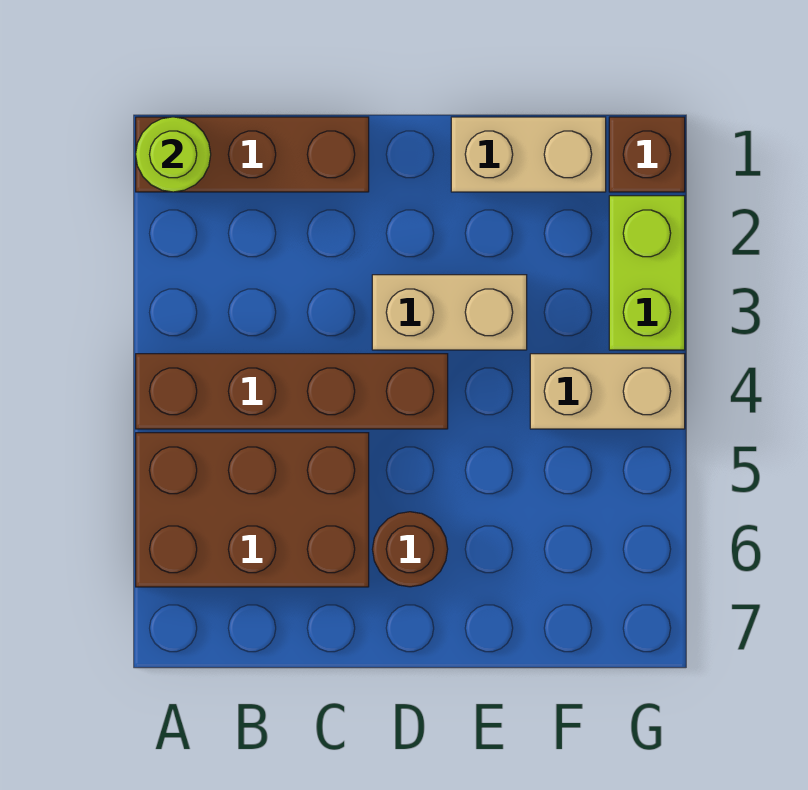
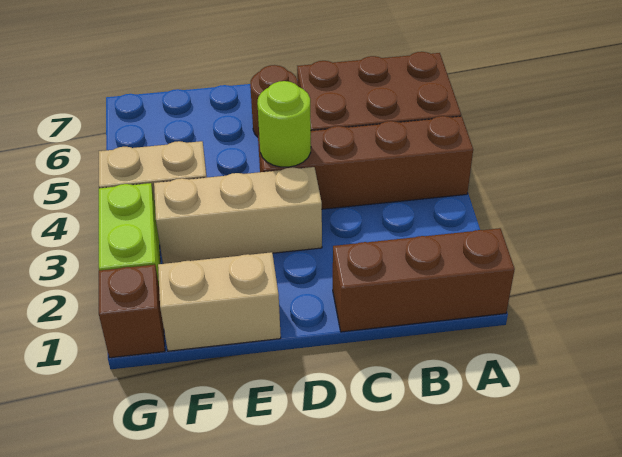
lime 1x1 round brick [136,117,211,192] -> lime 1x1 round brick moved to [257,81,311,167]
tan 1x2 brick [372,275,527,350] -> tan 1x3 brick [154,167,322,264]

